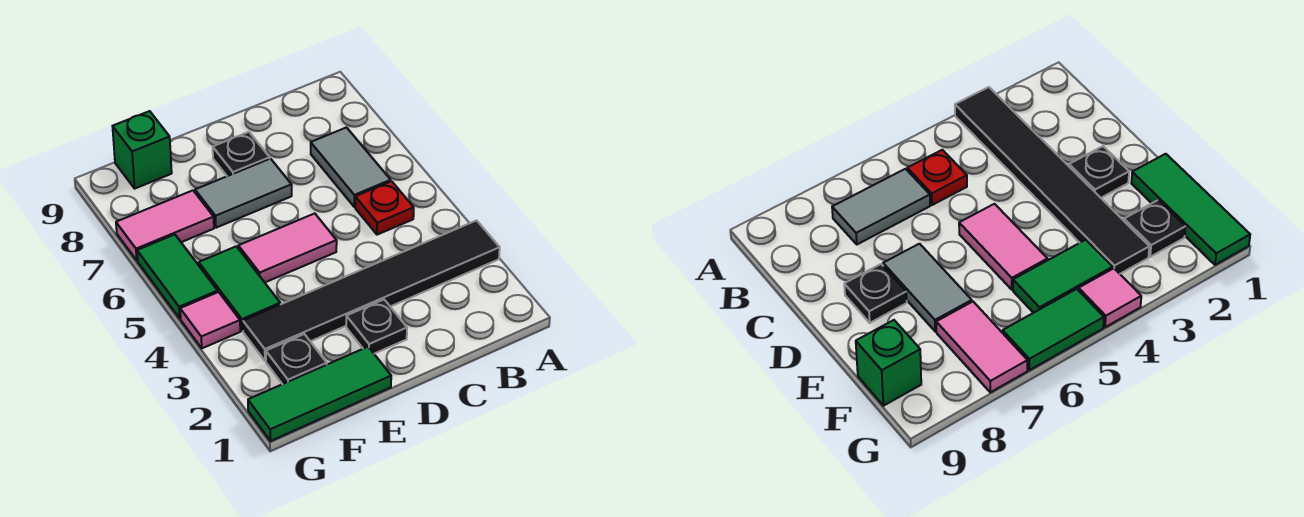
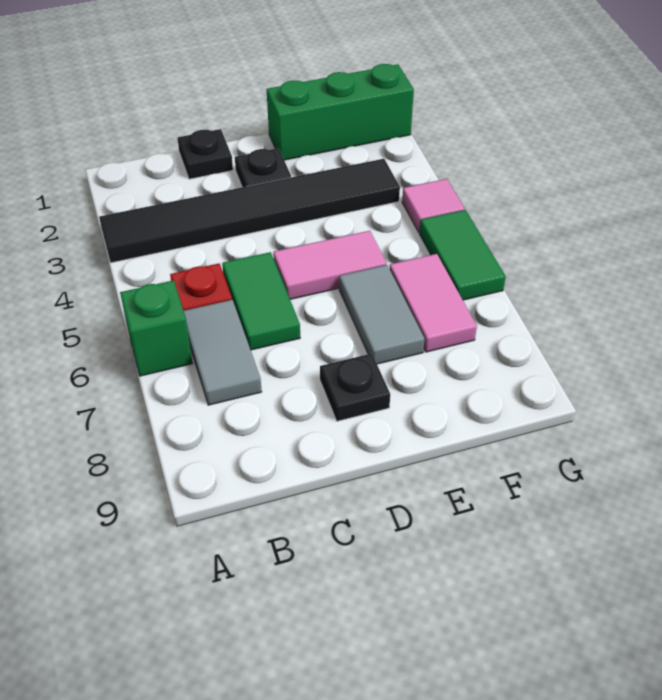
grey 1x2 tile [195,159,292,228] -> grey 1x2 tile turned to [339,265,424,364]
green 1x3 tile [248,347,391,441] -> green 1x3 brick [267,64,414,160]
black 1x1 plate [266,334,327,384] -> black 1x1 plate moved to [178,129,233,179]
green 1x2 tile [199,246,280,331] -> green 1x2 tile moved to [222,252,300,350]
pink 1x2 tile [116,190,214,260] -> pink 1x2 tile turned to [390,254,477,352]
green 1x1 brick [112,111,172,188] -> green 1x1 brick moved to [120,280,193,376]

